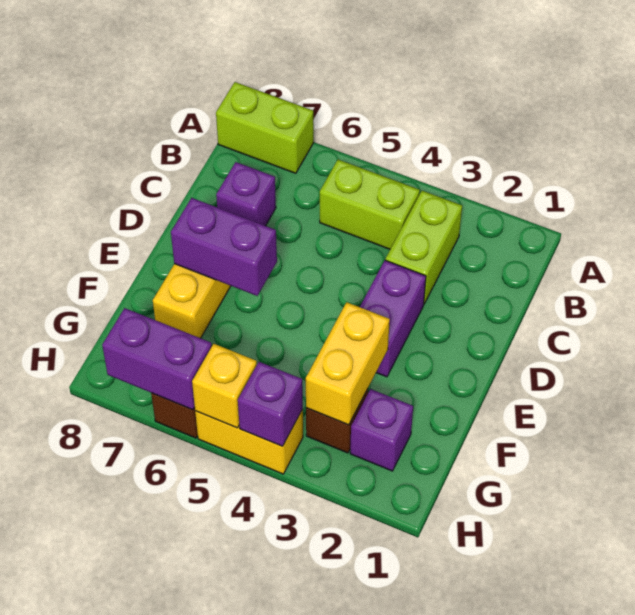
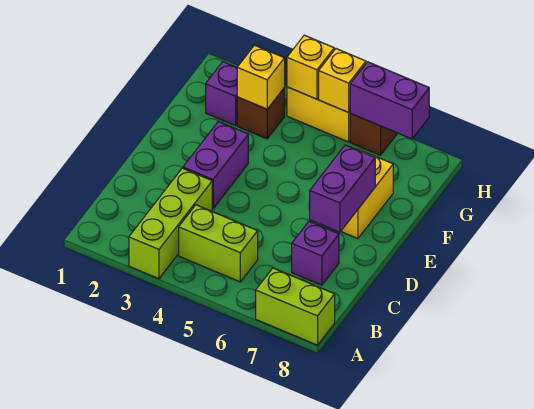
lime 1x2 brick [385,191,462,304] -> lime 1x3 brick [129,168,212,279]
purple 1x2 brick [171,198,277,296] -> purple 1x2 brick turned to [310,145,375,232]
yellow 1x2 brick [306,302,390,425] -> yellow 1x1 brick [237,45,285,109]
purple 1x1 brick [238,362,303,446] -> yellow 1x1 brick [287,35,334,99]

